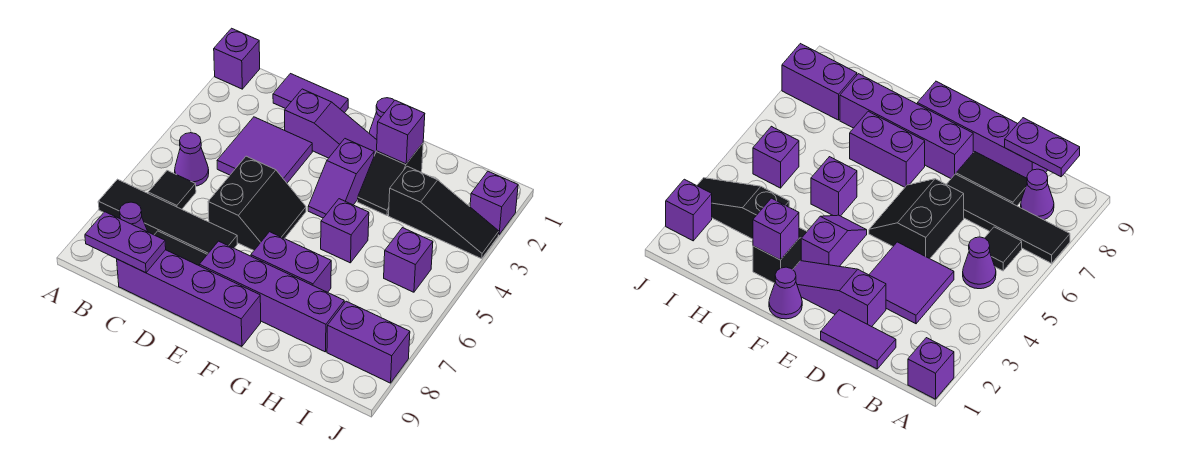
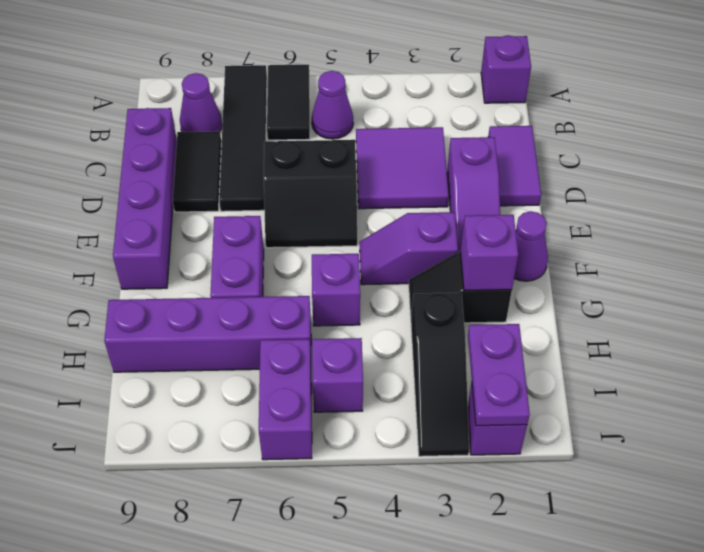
black 1x1 tile [148,171,196,209] -> black 1x2 tile [267,64,310,140]
purple 1x2 plate [85,212,166,273] -> purple 1x2 plate moved to [468,324,530,426]
purple 1x4 brick [199,241,344,352] -> purple 1x4 brick turned to [104,296,311,372]
purple 1x2 brick [327,301,410,383] -> purple 1x2 brick moved to [259,339,312,460]

